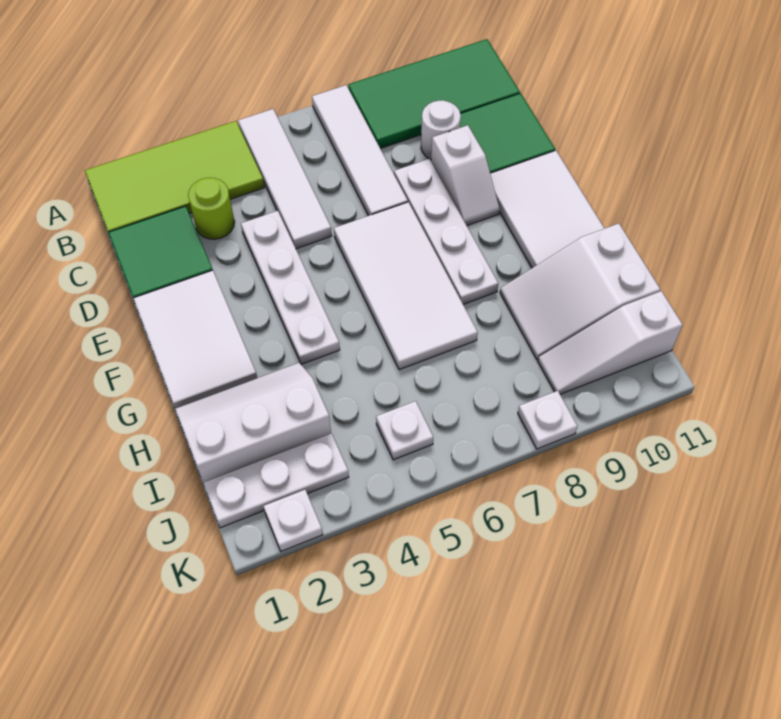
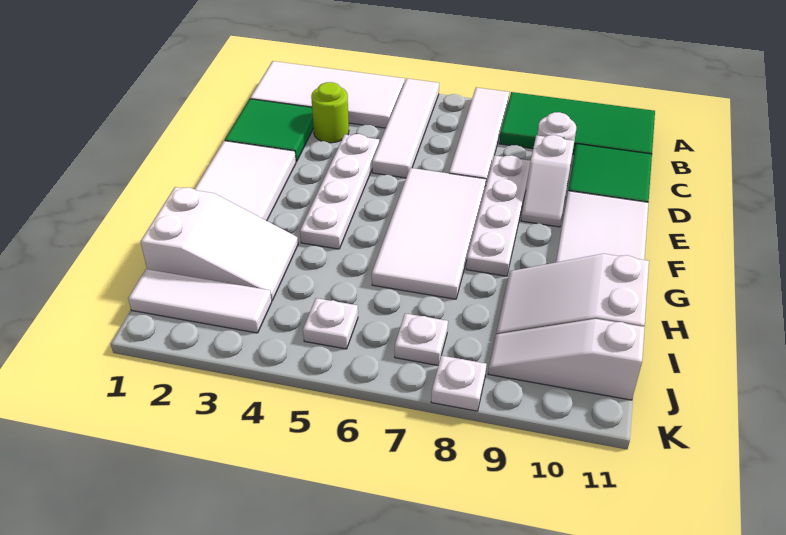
lime 2x4 tile [85,121,264,232] -> white 2x4 tile [250,61,405,128]
white 2x3 slope [175,363,331,482] -> white 2x3 slope turned to [140,187,298,301]
white 1x3 plate [203,433,349,528] -> white 1x3 tile [128,269,272,333]
white 1x1 plate [263,490,323,551] -> white 1x1 plate moved to [395,313,448,365]

